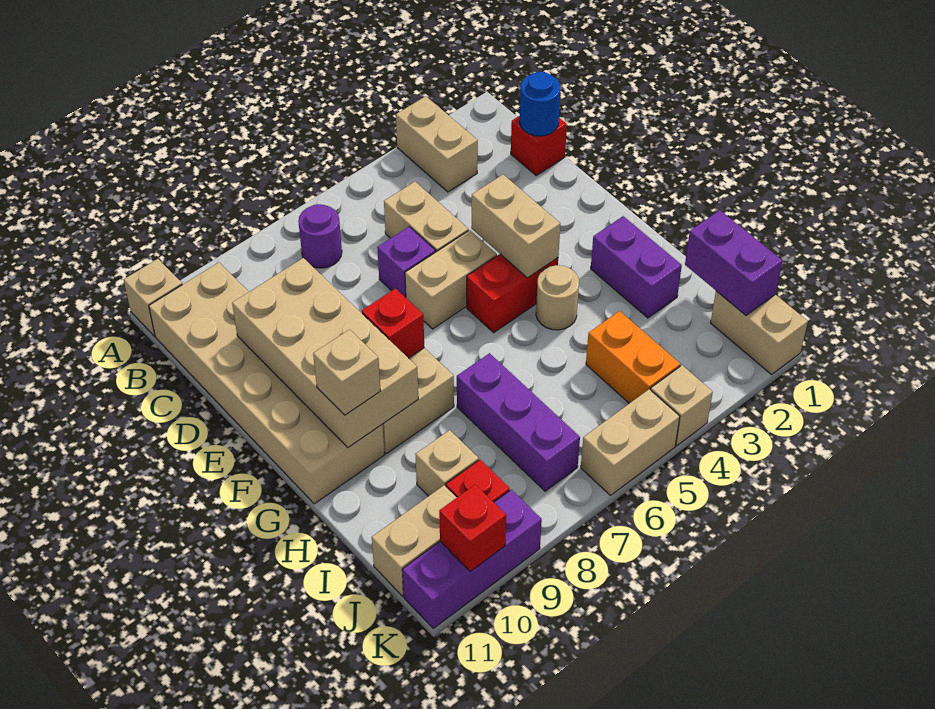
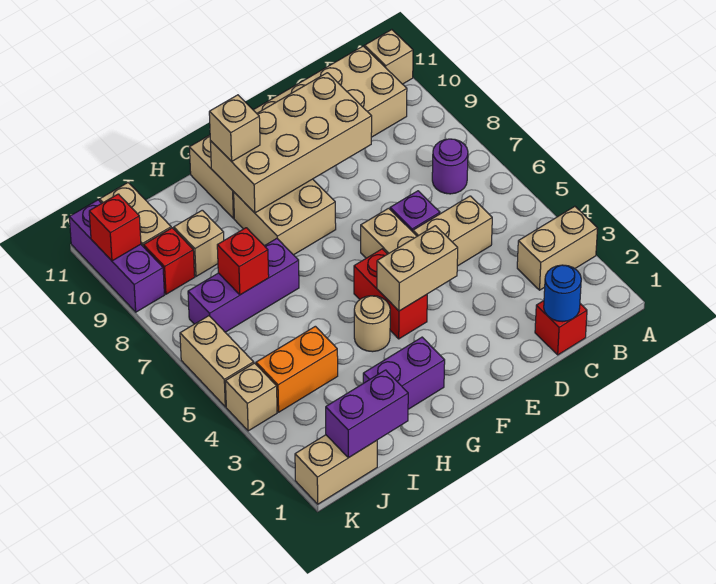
red 1x1 brick [362,289,424,358] -> red 1x1 brick moved to [217,228,269,295]

